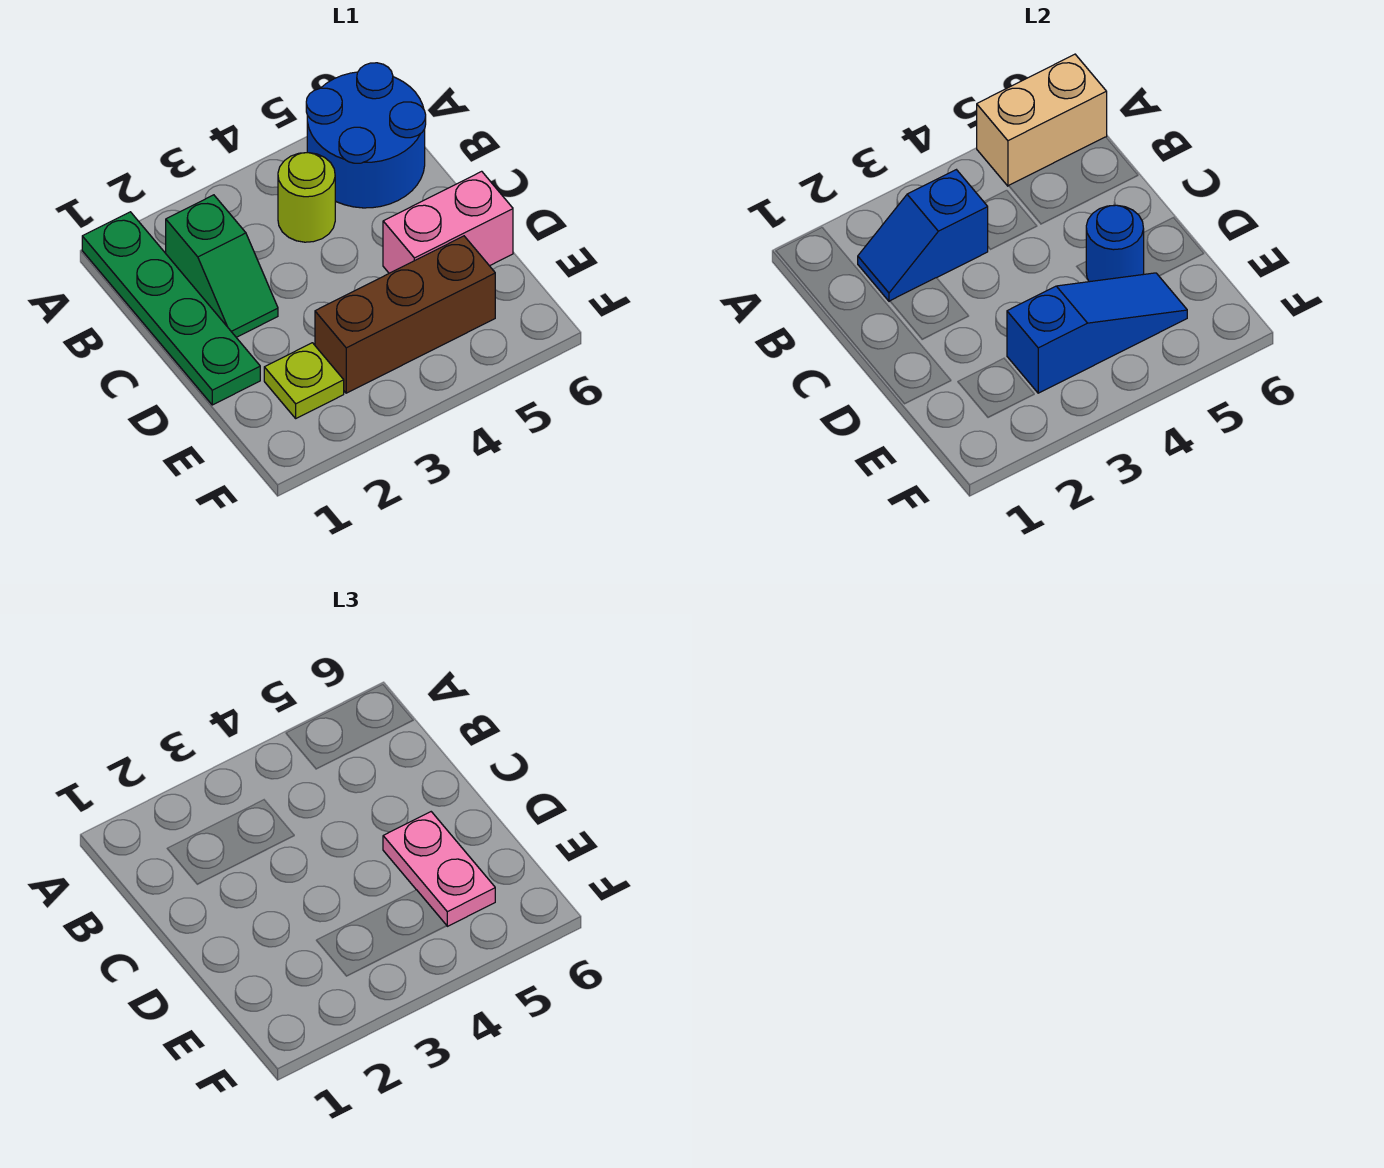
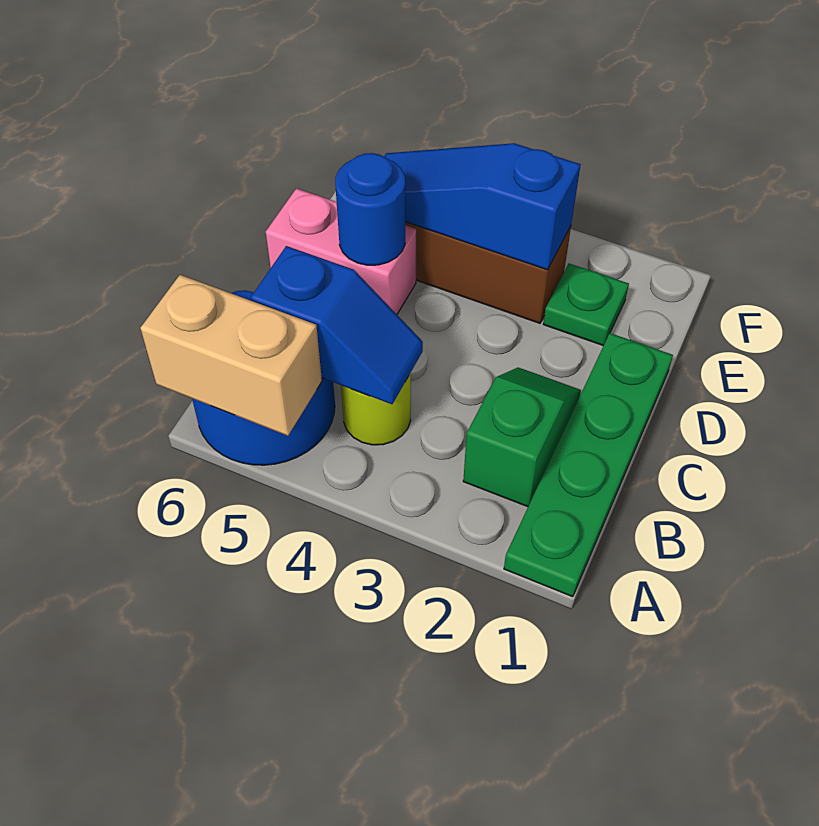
blue 1x2 slope [858,170,988,301] -> blue 1x2 slope moved to [251,246,423,404]
pink 1x2 plate [383,812,495,926] -> none
lime 1x1 plate [264,343,344,418] -> green 1x1 plate [543,264,629,346]

